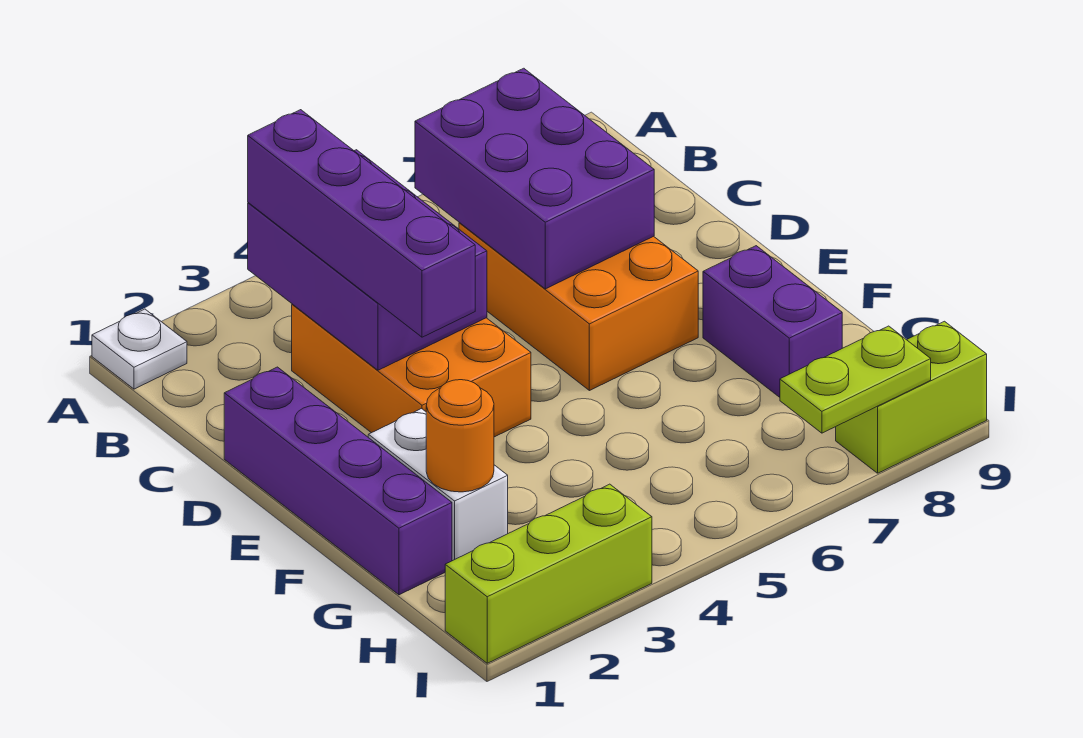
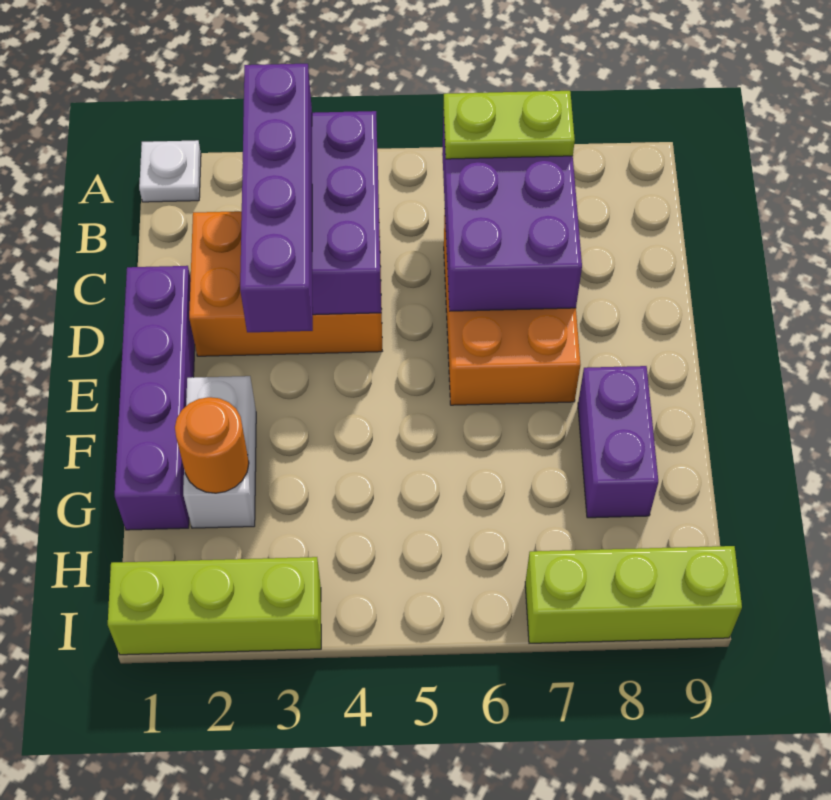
orange 2x3 brick [292,304,531,437] -> orange 2x3 brick turned to [189,211,382,356]
lime 1x2 plate [780,326,931,433] -> lime 1x2 plate moved to [443,91,575,159]
lime 1x2 brick [836,321,987,473] -> lime 1x3 brick [525,546,742,643]

